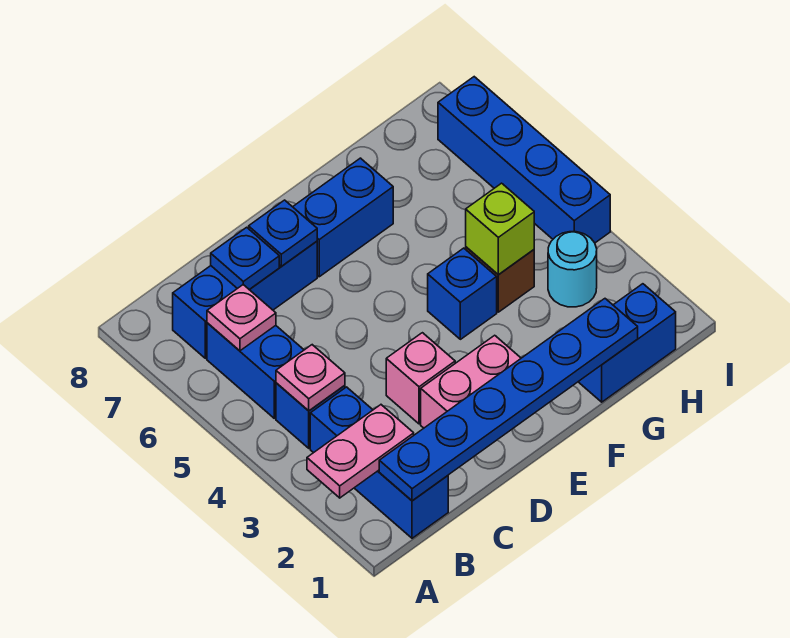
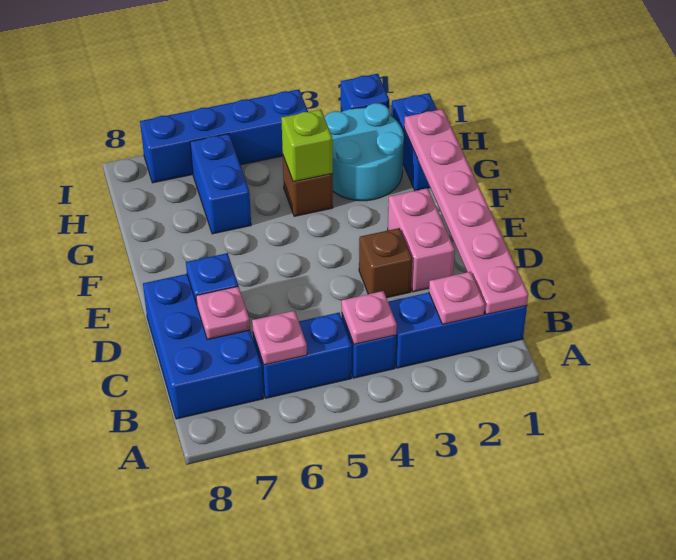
pink 1x2 plate [307,405,414,498] -> pink 1x1 plate [429,272,485,324]
blue 1x6 plate [379,299,638,501] -> pink 1x6 plate [404,109,528,315]
blue 1x3 brick [173,241,317,358] -> blue 2x3 brick [143,274,263,419]
blue 1x1 plate [211,227,279,290] -> pink 1x1 plate [196,286,250,340]
pink 1x1 brick [386,333,455,424] -> brown 1x1 brick [359,228,412,298]
blue 1x2 brick [293,158,393,277] -> blue 1x2 brick moved to [190,134,251,234]
blue 1x1 brick [428,248,497,339] -> blue 1x1 brick moved to [341,74,389,112]
cyan 1x1 round brick [548,232,597,307] -> cyan 2x2 round brick [325,103,404,201]

